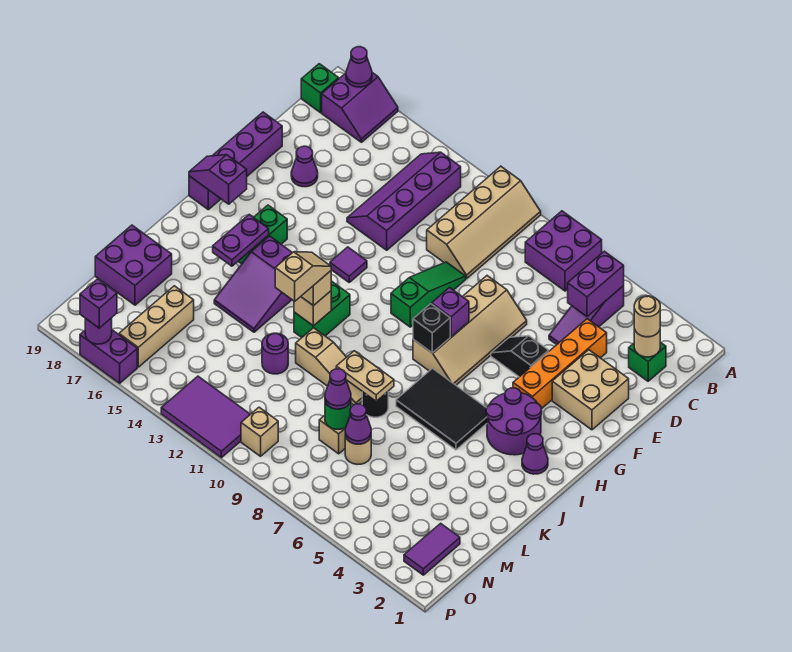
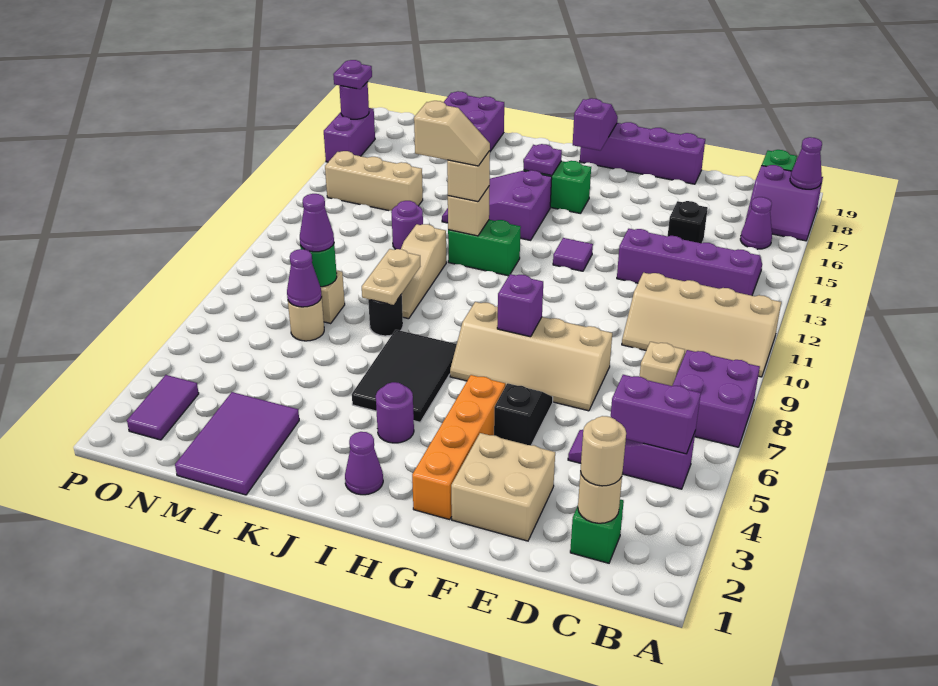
orange 1x4 brick [513,319,607,409] -> orange 1x4 brick turned to [412,375,505,519]
green 1x3 slope [391,262,466,327] -> none
purple 1x1 cone [291,146,318,187] -> purple 1x1 cone moved to [740,197,772,249]
purple 2x2 round brick [486,388,542,455] -> purple 1x1 round brick [376,382,414,443]
black 1x1 brick [413,304,450,353] -> black 1x1 brick moved to [668,201,708,243]
purple 1x2 plate [213,215,269,266] -> purple 1x1 plate [524,144,562,175]
tan 1x3 brick [119,286,194,367] -> tan 1x3 brick moved to [325,151,423,211]
purple 1x2 tile [404,523,460,575] -> purple 1x2 tile turned to [127,375,199,440]
tan 1x1 brick [241,407,278,456] -> tan 1x1 brick moved to [640,342,685,386]
purple 2x3 tile [161,376,250,458] -> purple 2x3 tile moved to [175,392,299,495]
purple 1x1 brick [80,279,117,328] -> purple 1x1 plate [333,60,372,89]

